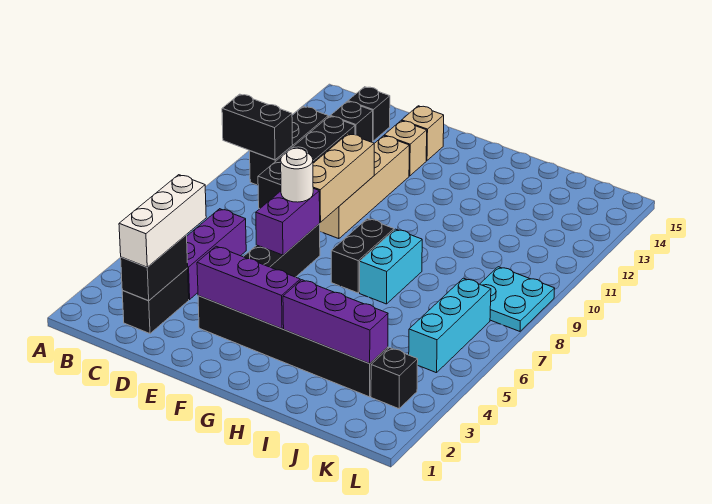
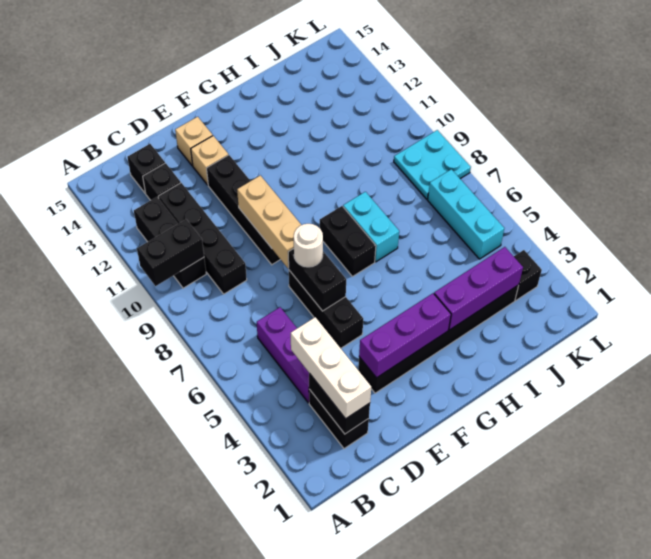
purple 1x2 brick [256,188,320,255] -> black 1x2 brick [288,249,346,311]
tan 1x4 brick [319,136,409,239] -> black 1x4 brick [207,155,281,265]

